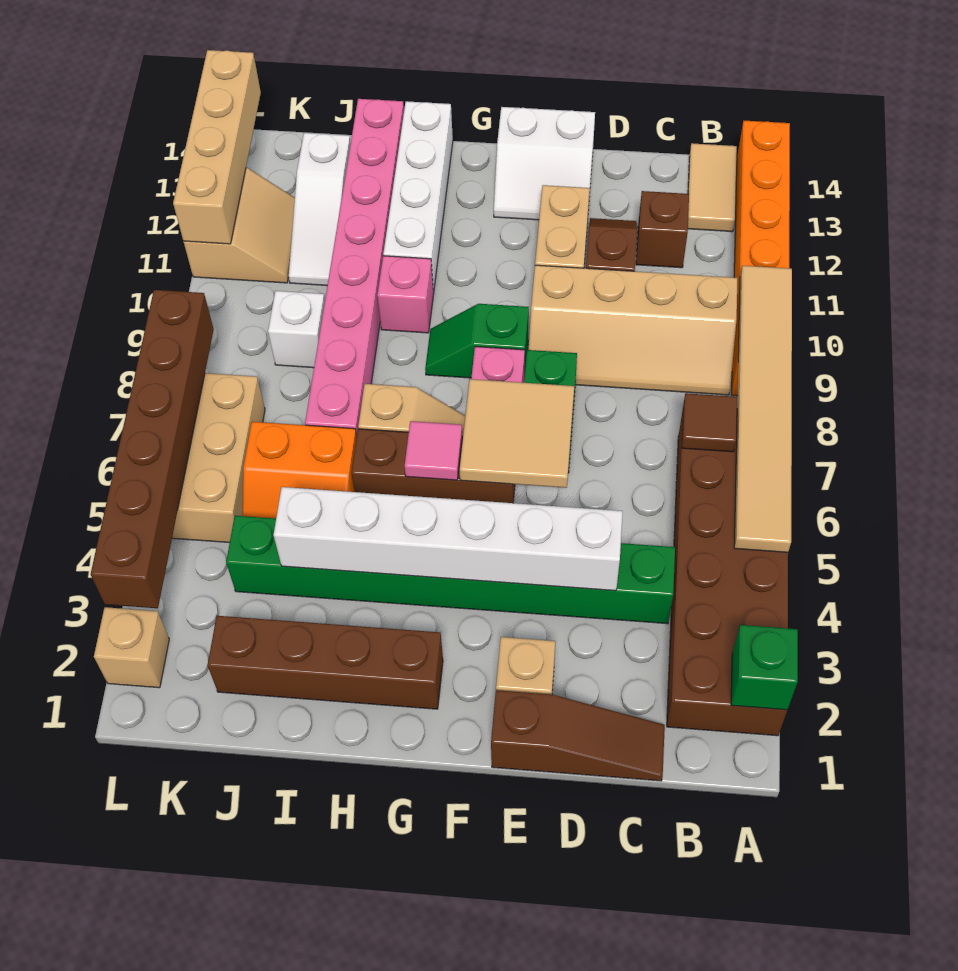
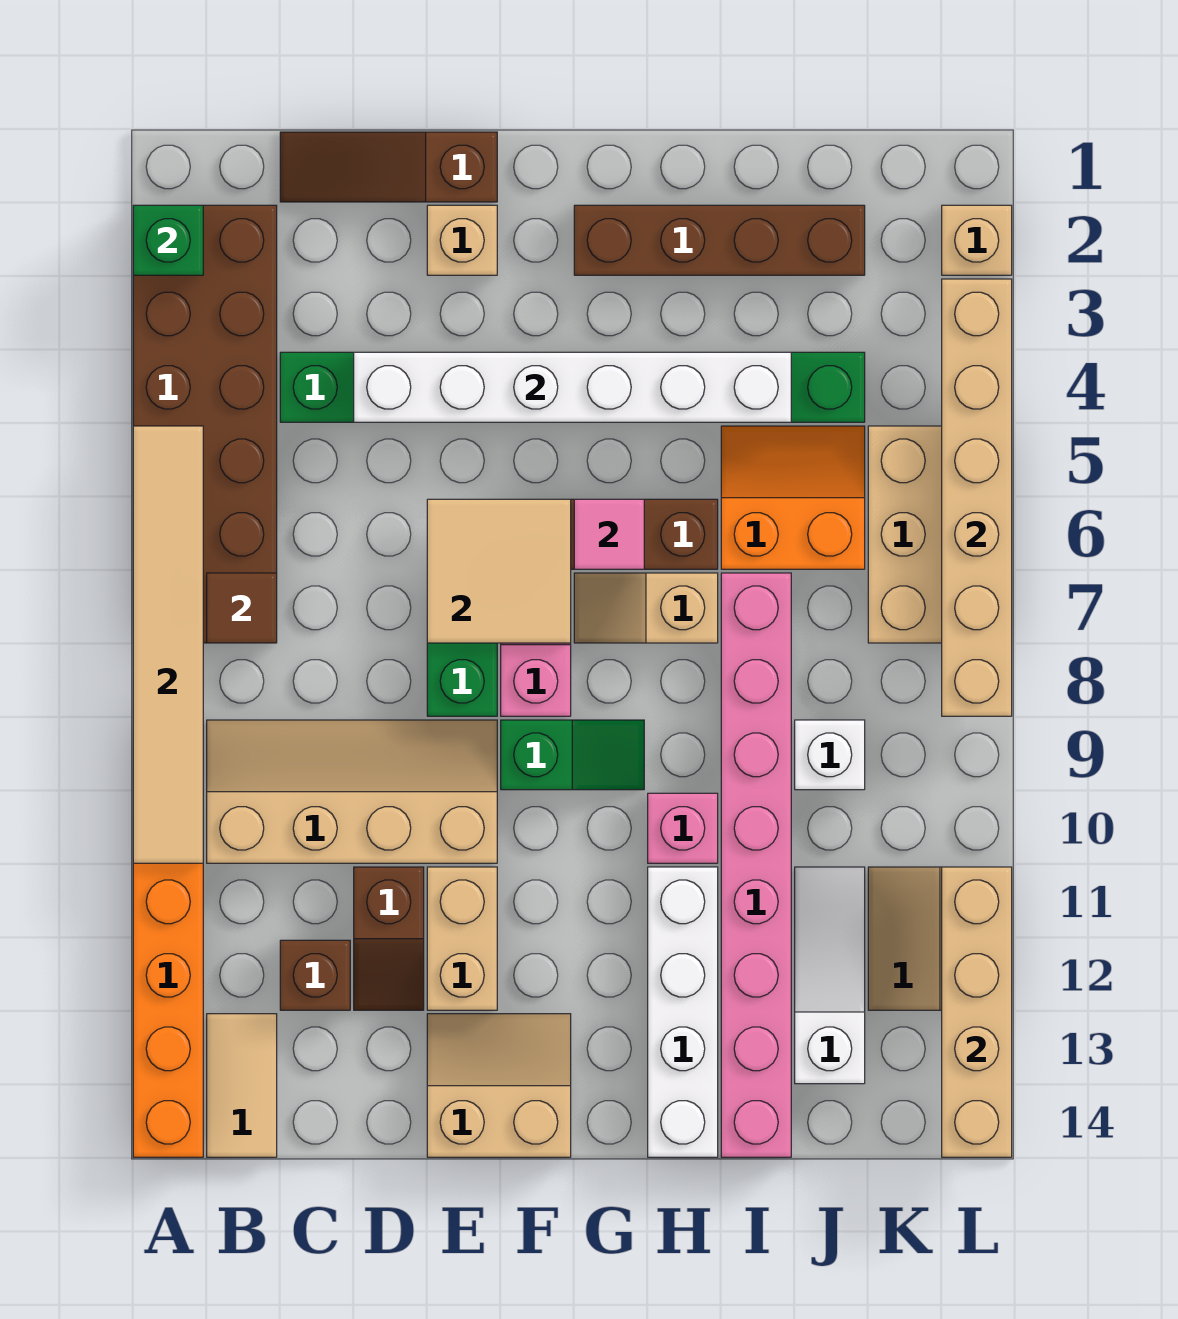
white 2x2 slope [494,107,595,220] -> tan 2x2 slope [427,1014,571,1157]
brown 1x6 brick [91,290,214,608] -> tan 1x6 brick [942,279,1012,716]

